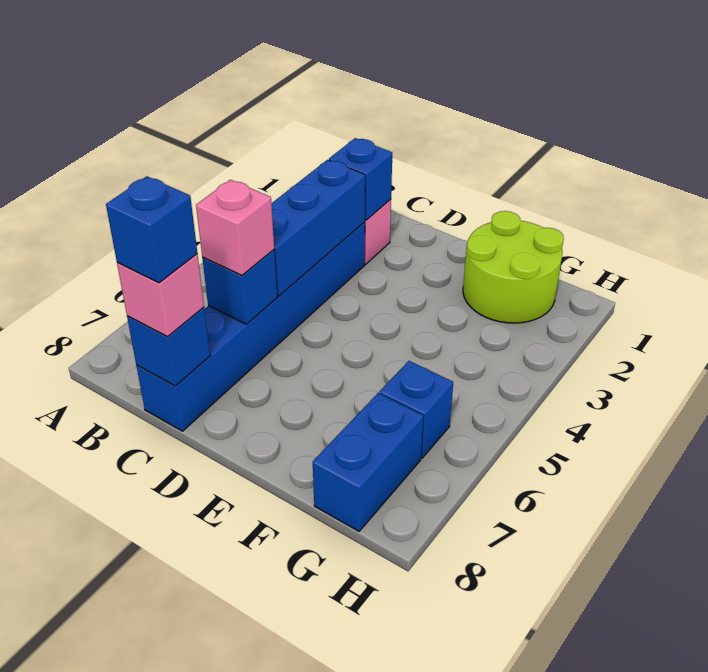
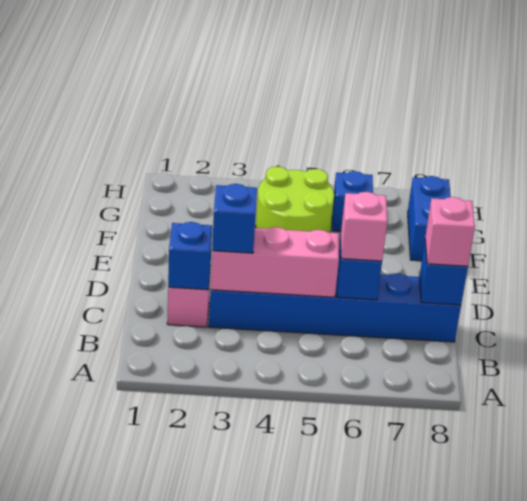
blue 1x3 brick [271,160,365,296] -> pink 1x3 brick [210,227,339,297]
blue 1x1 brick [106,176,197,283] -> blue 1x1 brick moved to [212,184,257,253]
lime 2x2 round brick [463,211,564,323] -> lime 2x2 round brick moved to [256,167,334,233]
blue 1x2 brick [313,393,423,531] -> blue 1x2 brick turned to [408,176,451,261]

